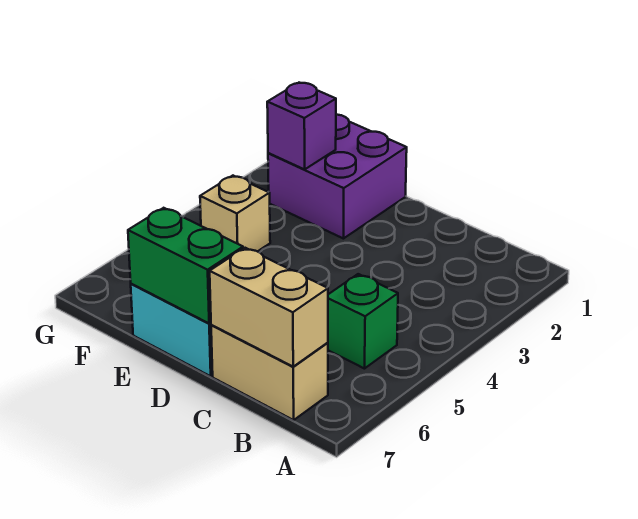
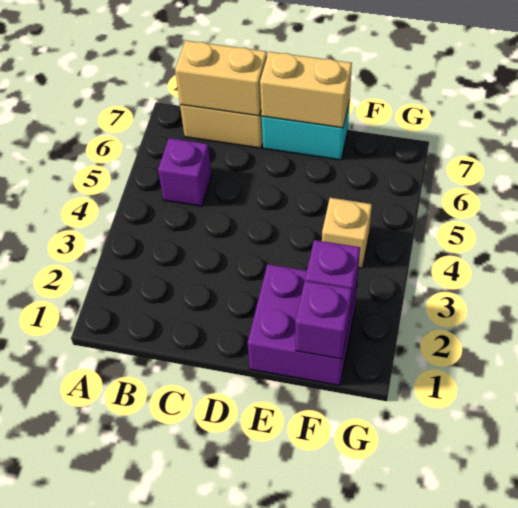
green 1x1 brick [328,274,398,369] -> purple 1x1 brick [158,138,212,206]
green 1x2 brick [128,208,243,323] -> tan 1x2 brick [260,52,352,128]
none -> purple 1x1 brick [295,281,352,359]

